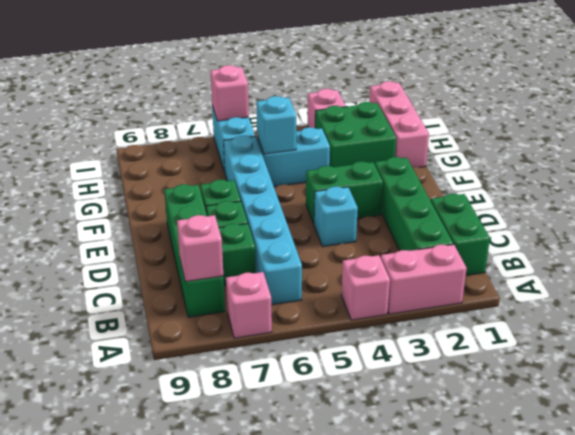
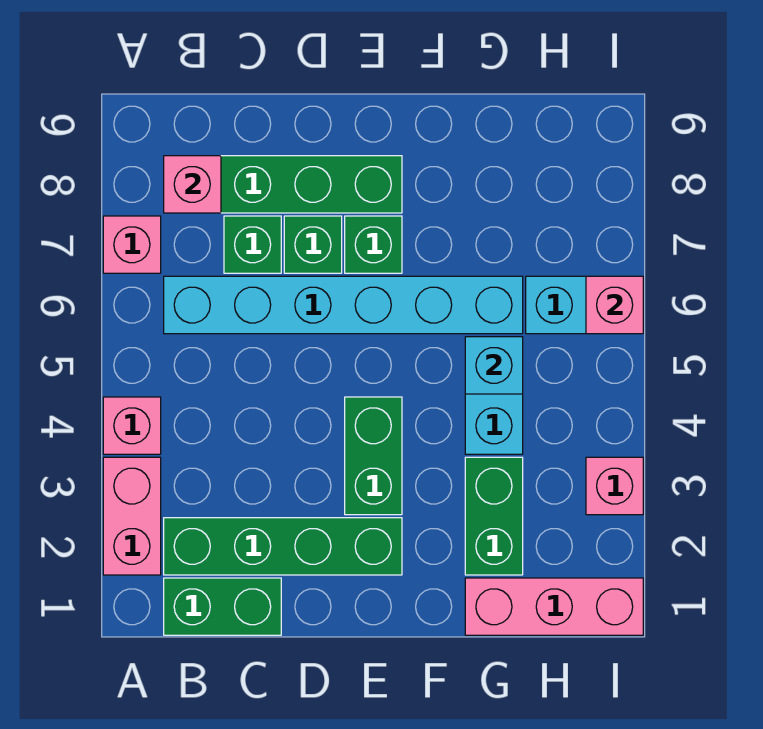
cyan 1x1 brick [314,187,358,247] -> none
green 2x2 brick [315,102,396,167] -> green 1x2 brick [465,457,523,575]

